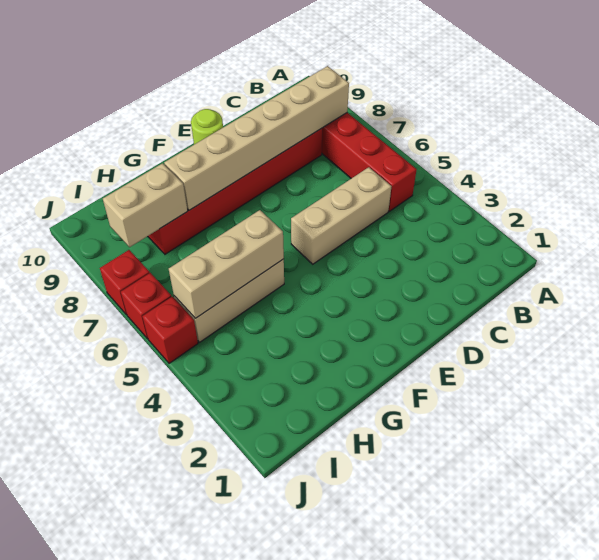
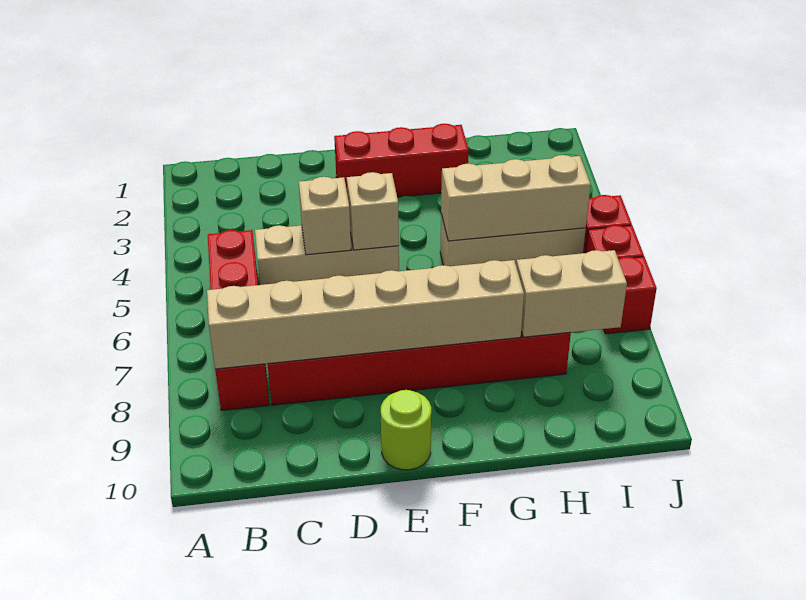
none -> tan 1x1 brick [299,177,351,255]
none -> red 1x3 brick [334,124,469,197]
none -> tan 1x1 brick [347,172,399,250]

